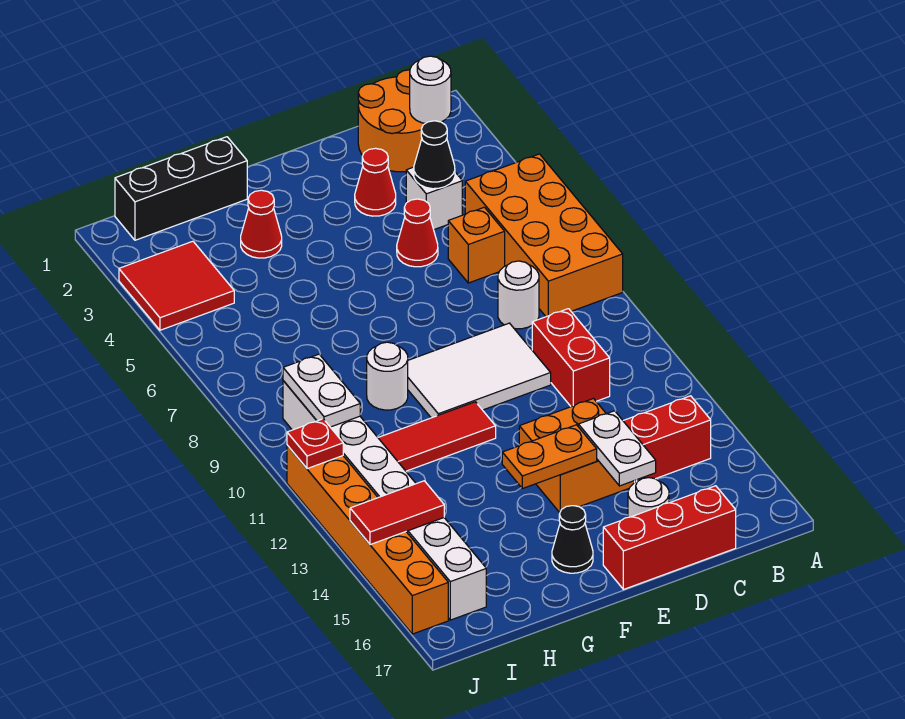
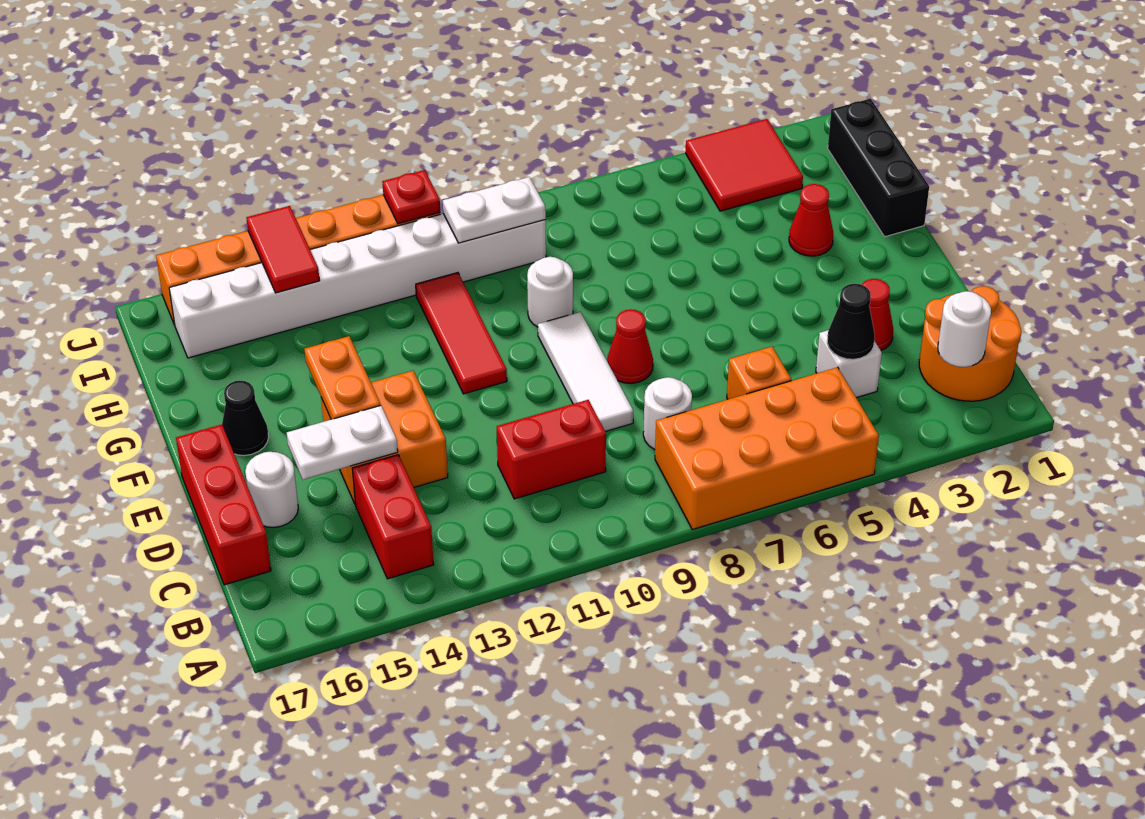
red 1x1 cone [397,199,438,267] -> red 1x1 cone moved to [607,309,653,383]
white 2x3 tile [408,323,551,418] -> white 1x3 tile [538,312,633,431]

